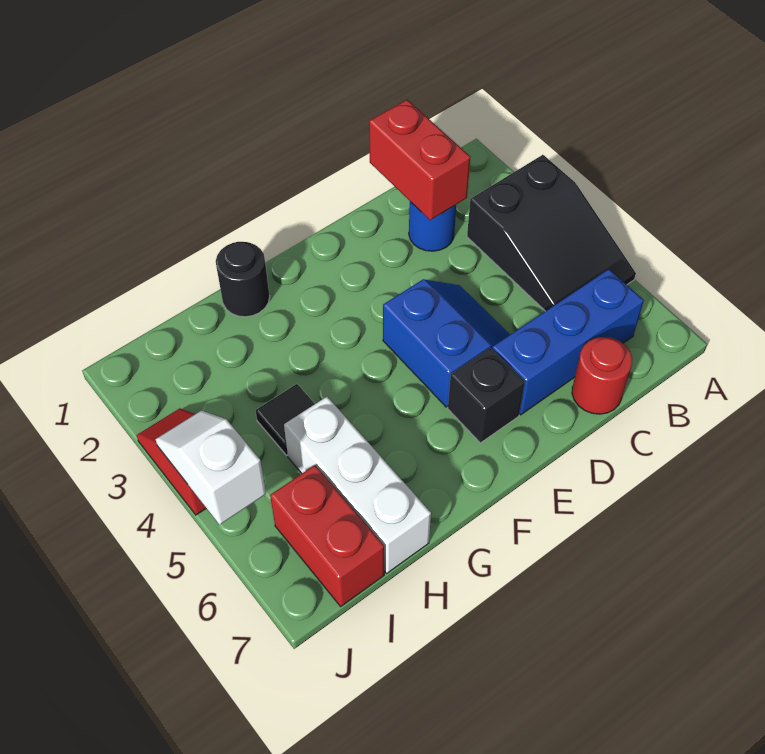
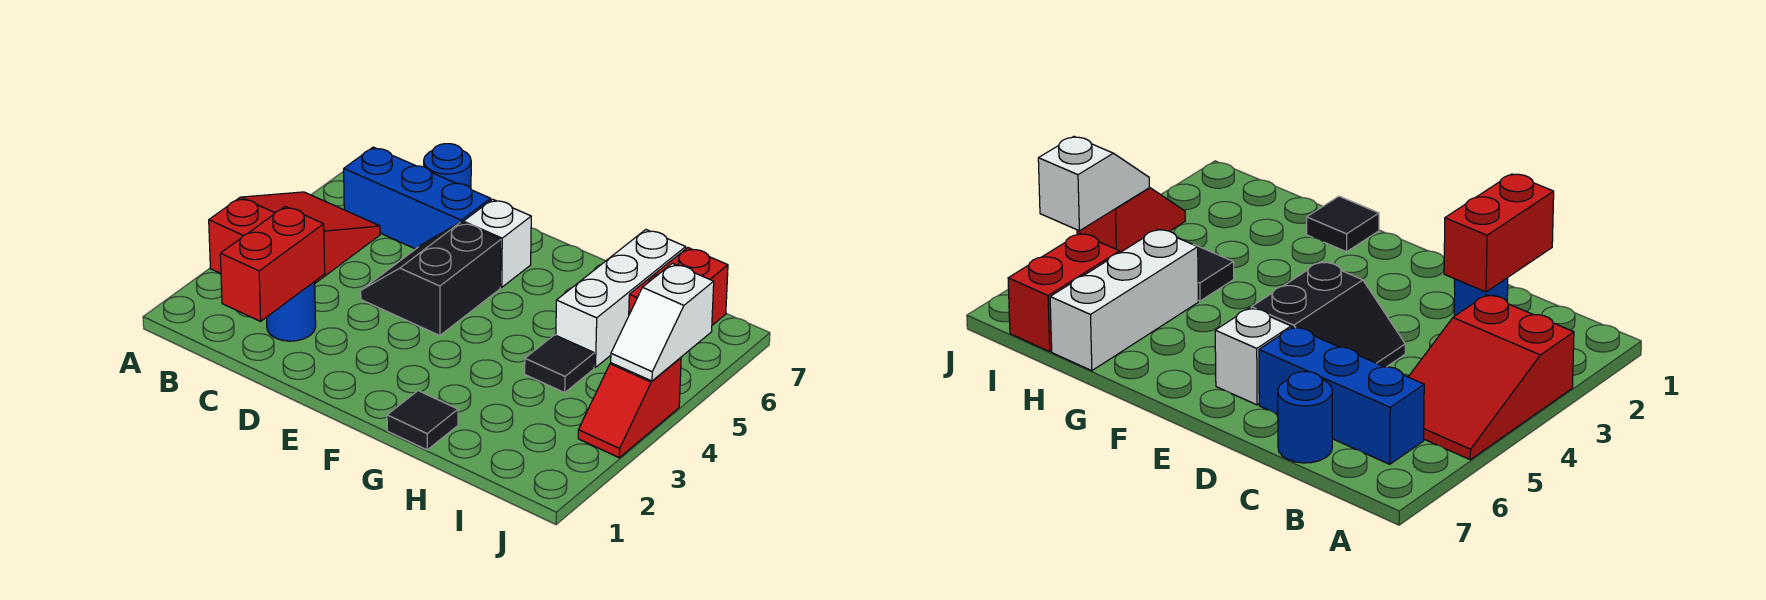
black 2x3 slope [467,155,636,311] -> red 2x3 slope [209,192,380,283]
red 1x1 round brick [572,337,632,414] -> blue 1x1 round brick [424,144,471,188]
blue 2x2 slope [383,279,510,407] -> black 2x2 slope [361,222,501,336]
black 1x1 brick [448,348,525,443] -> white 1x1 brick [463,199,531,287]
black 1x1 round brick [216,242,270,317] -> black 1x1 tile [387,391,458,450]

